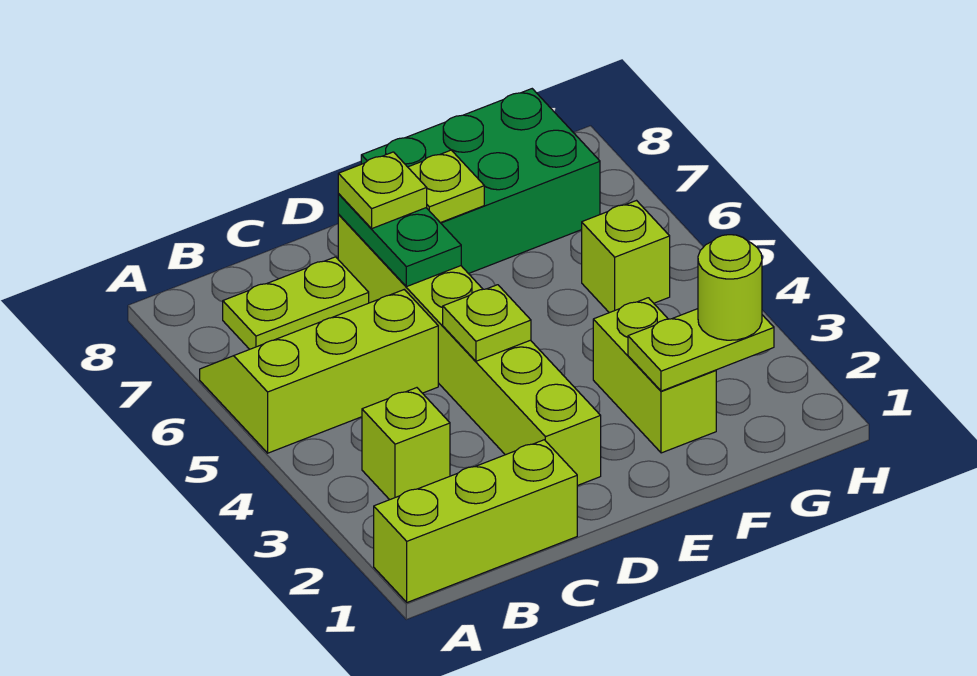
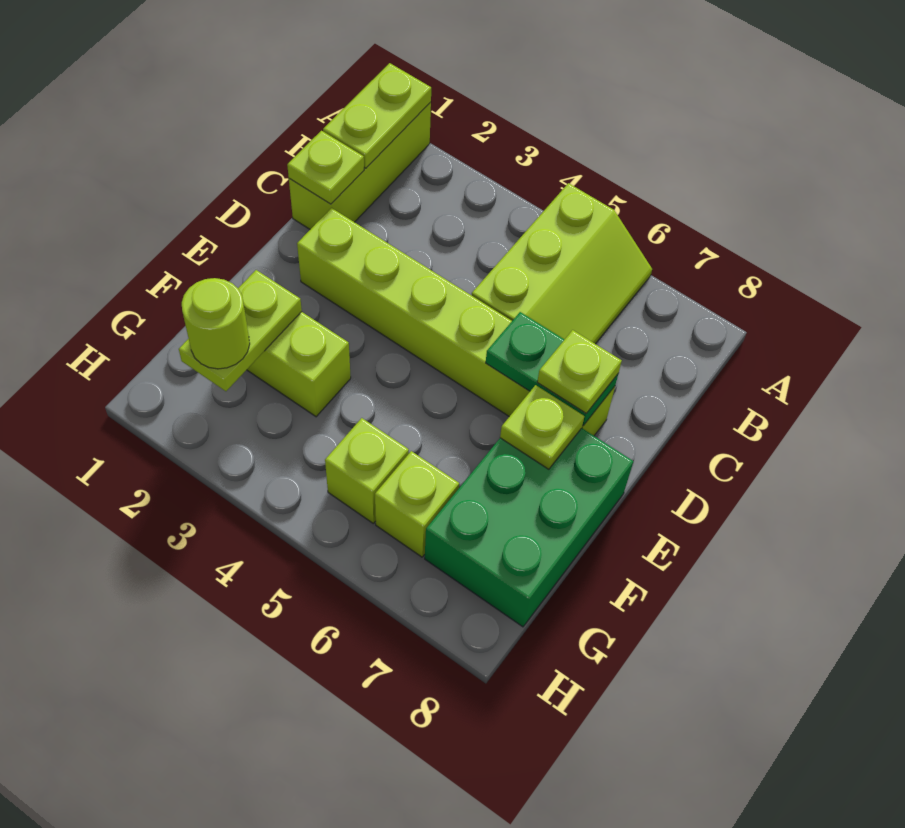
lime 1x1 brick [362,388,450,500] -> lime 1x1 brick moved to [375,451,459,557]
lime 1x2 plate [223,257,369,349] -> lime 1x2 plate moved to [323,63,431,168]
lime 1x1 plate [443,285,531,361] -> lime 1x1 plate moved to [287,131,364,204]

